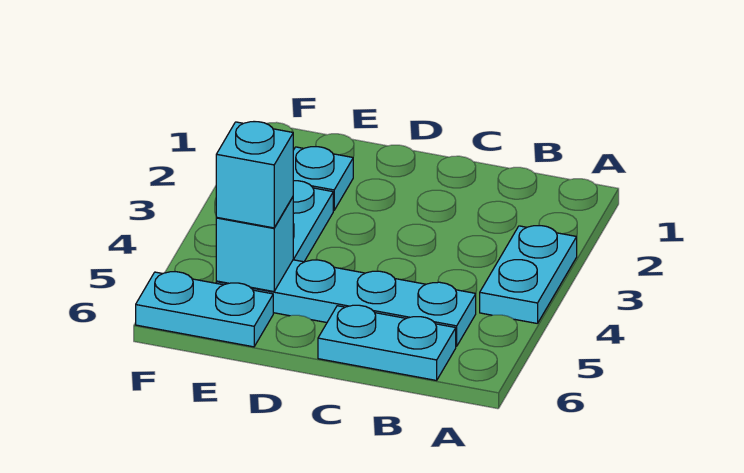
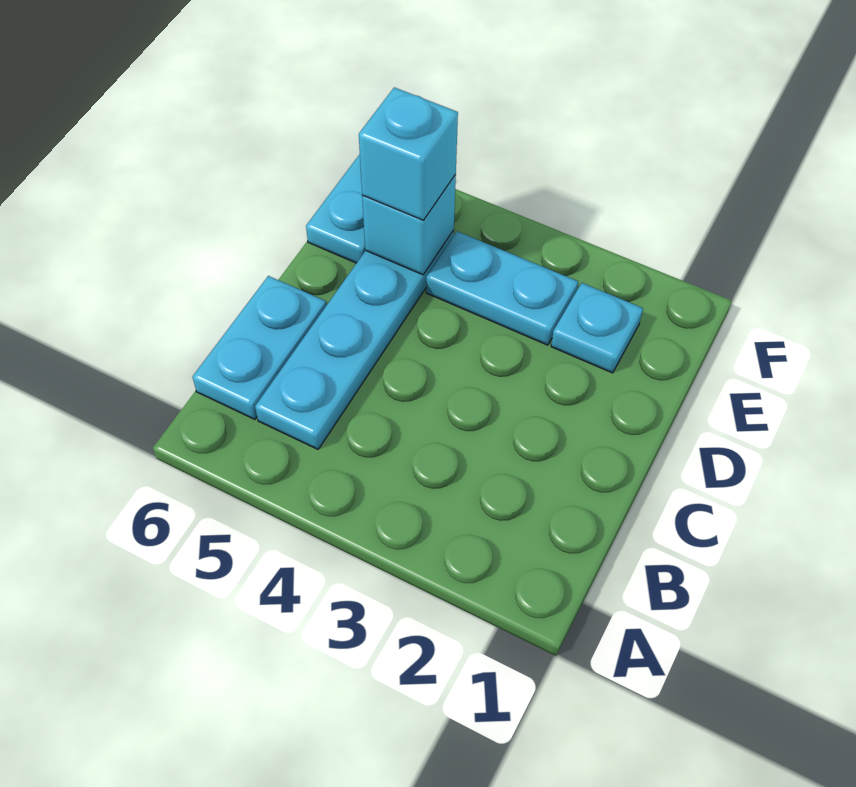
cyan 1x2 plate [480,226,577,324] -> none

